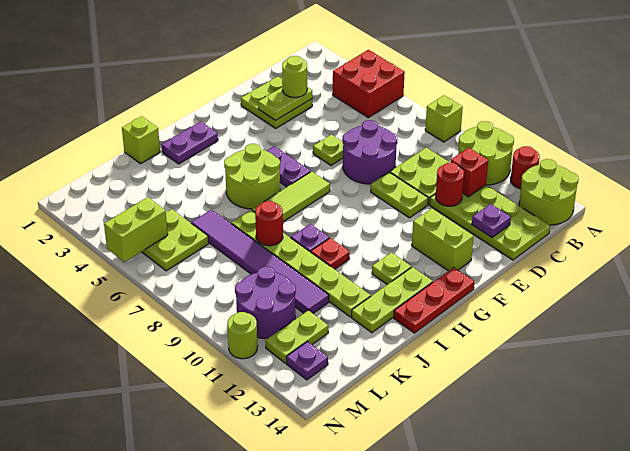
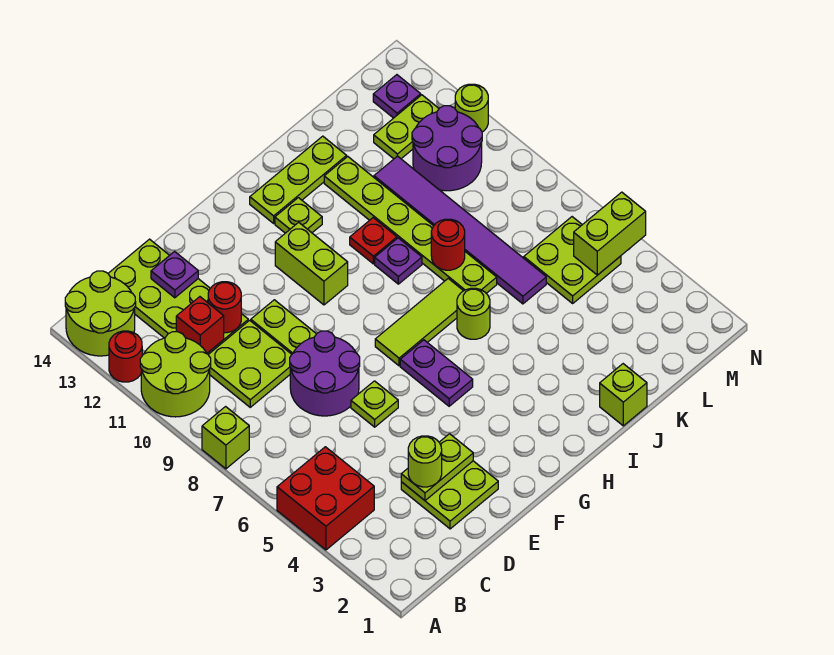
lime 1x2 brick [412,208,474,271] -> lime 1x2 brick moved to [275,222,348,305]
red 1x3 plate [394,267,474,333] -> none
purple 1x2 plate [161,121,218,164] -> none
lime 2x2 round brick [224,144,280,209] -> lime 1x1 round brick [457,288,490,339]

